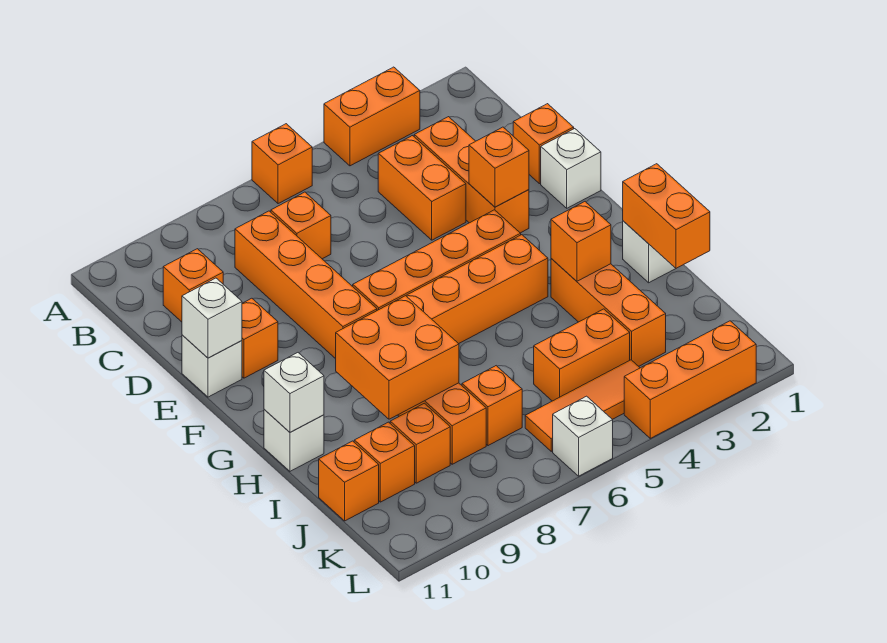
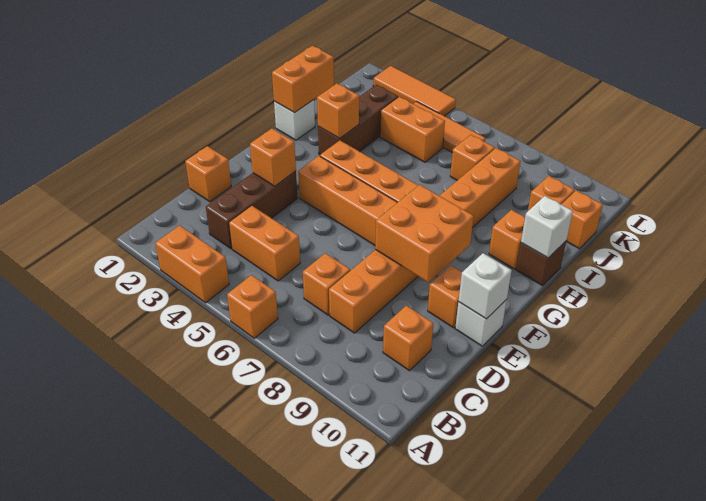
orange 1x3 brick [414,117,529,233] -> brown 1x3 brick [206,171,298,249]
orange 1x2 brick [378,136,466,240] -> orange 1x2 brick turned to [229,206,300,281]
white 1x1 brick [541,129,601,208] -> none
orange 1x3 brick [551,259,666,366] -> brown 1x3 brick [318,85,398,154]
orange 2x2 brick [336,296,459,419] -> orange 2x2 brick moved to [375,185,474,283]
white 1x1 brick [264,409,324,471] -> brown 1x1 brick [516,241,566,286]
orange 1x1 brick [390,403,450,483] -> orange 1x1 brick moved to [489,210,525,269]
orange 1x3 brick [624,321,756,438] -> orange 1x3 tile [373,66,456,116]
white 1x1 brick [553,396,613,476] -> none

